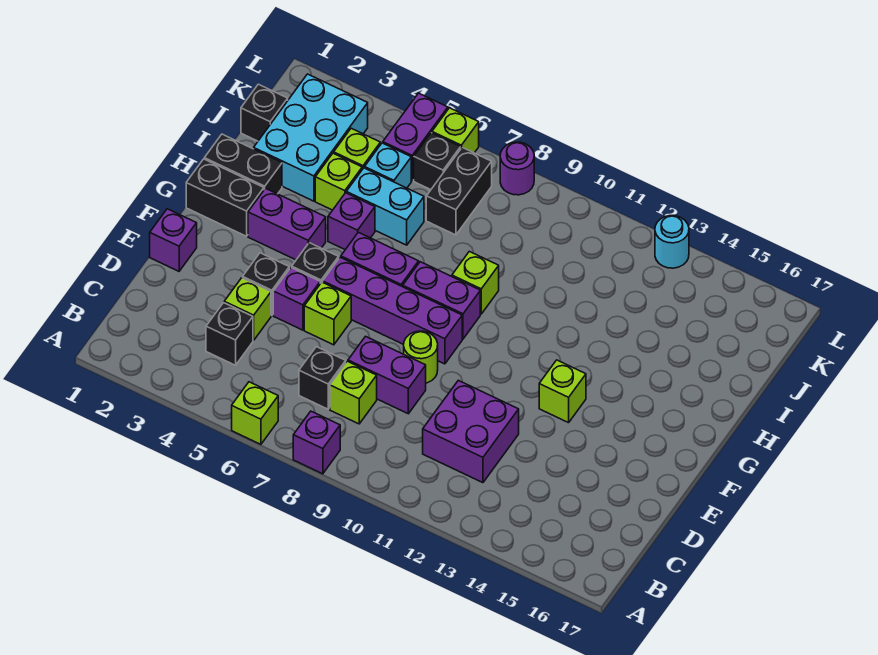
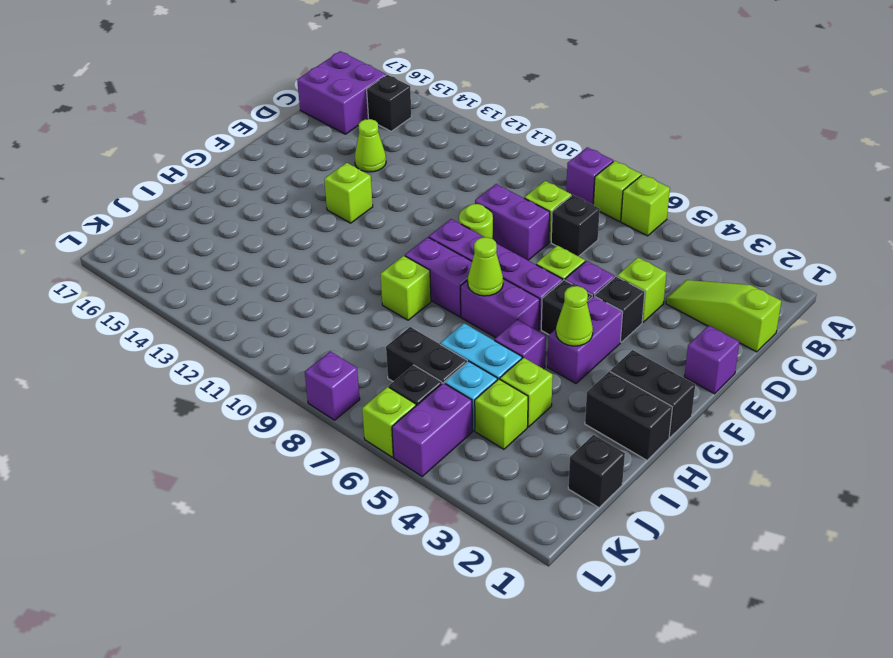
none -> lime 1x1 brick [593,161,641,222]
none -> lime 1x3 slope [666,280,781,352]
black 1x1 brick [206,303,253,365] -> black 1x1 brick moved to [367,75,412,131]
purple 2x2 brick [423,380,519,483] -> purple 2x2 brick moved to [297,51,386,134]
none -> lime 1x1 cone [355,119,386,172]
purple 1x2 brick [248,188,326,260] -> purple 1x2 brick turned to [548,296,623,383]
none -> lime 1x1 cone [556,286,593,346]
none -> lime 1x1 cone [468,237,503,296]
cyan 2x3 brick [254,74,368,201] -> none
black 1x2 brick [426,147,492,235] -> black 1x2 brick turned to [386,327,467,383]
purple 1x1 round brick [500,142,534,195] -> purple 1x1 brick [305,351,360,420]
cyan 1x1 round brick [655,216,689,268] -> none

